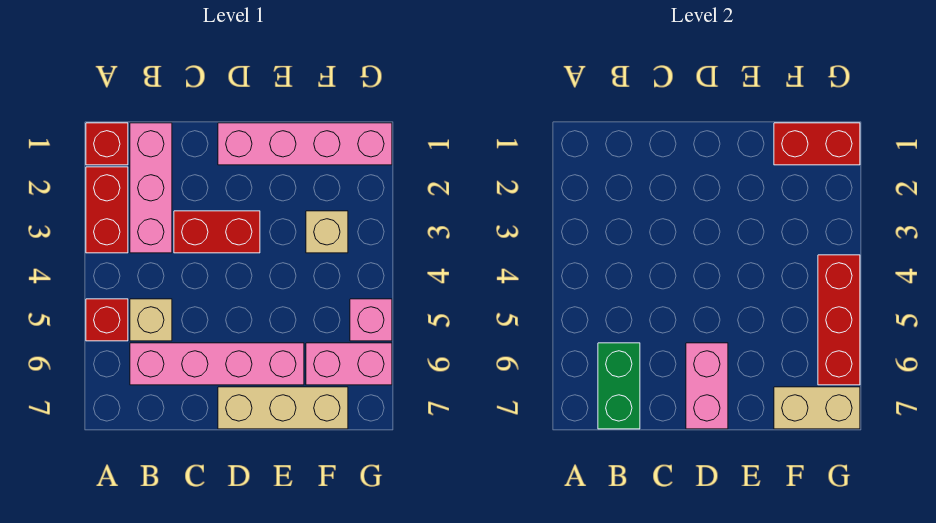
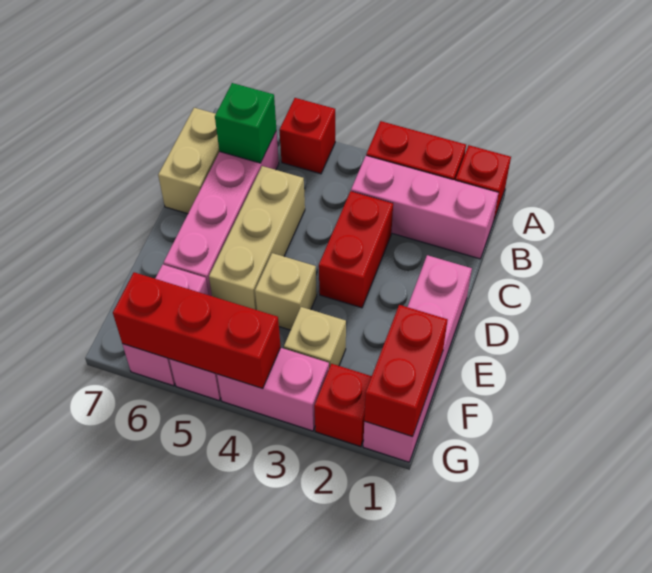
tan 1x1 brick [130,299,172,341] -> tan 1x1 brick moved to [255,253,317,330]
green 1x2 brick [598,343,640,429] -> green 1x1 brick [215,83,276,163]
pink 1x2 brick [686,343,728,429] -> pink 1x2 brick moved to [217,348,329,431]
tan 1x3 brick [218,387,348,429] -> tan 1x3 brick moved to [209,166,305,310]
tan 1x2 brick [774,387,860,429] -> tan 1x2 brick moved to [158,108,219,214]
none -> red 1x1 brick [314,364,372,447]

